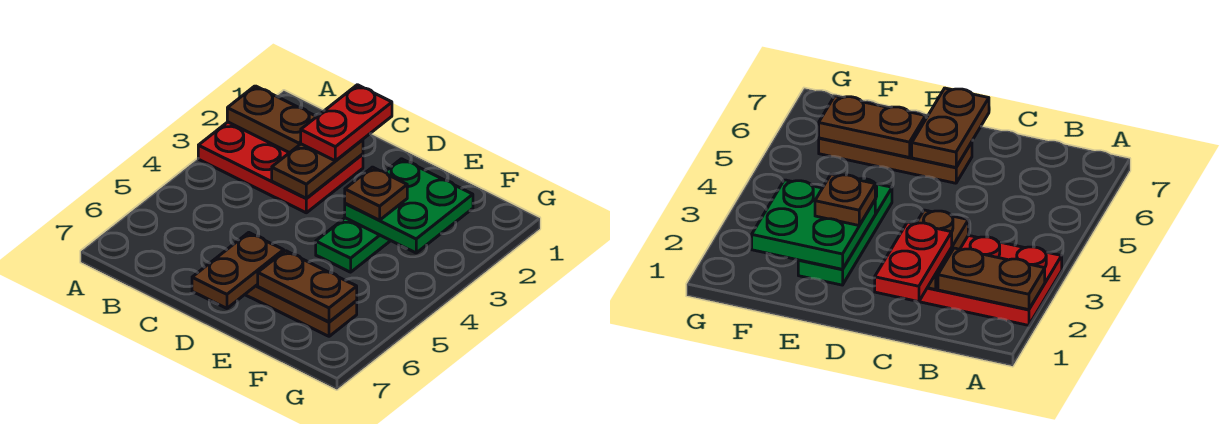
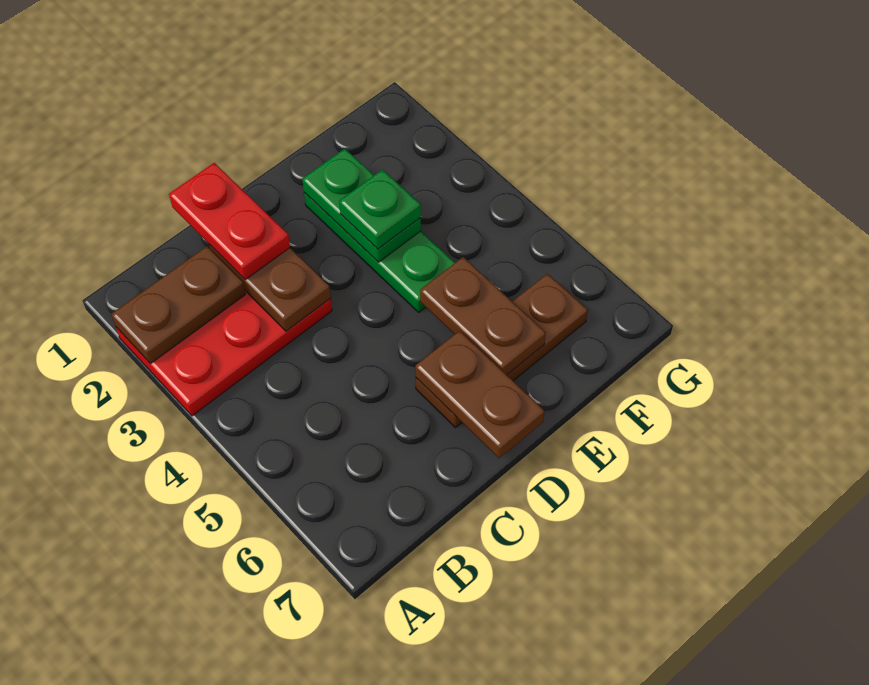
green 2x2 plate [345,159,473,253] -> green 1x2 plate [302,149,421,262]
brown 1x1 plate [345,167,407,220] -> green 1x1 plate [339,170,421,249]
brown 1x2 plate [258,251,357,322] -> brown 1x2 plate turned to [420,257,546,375]

